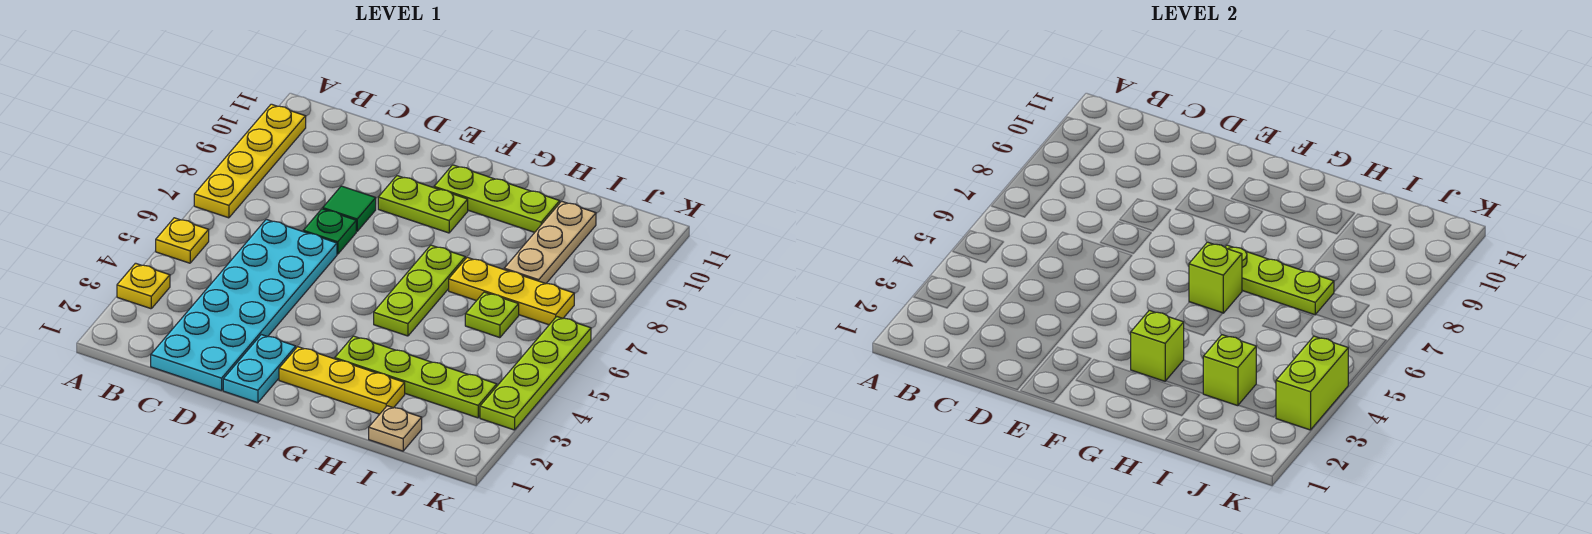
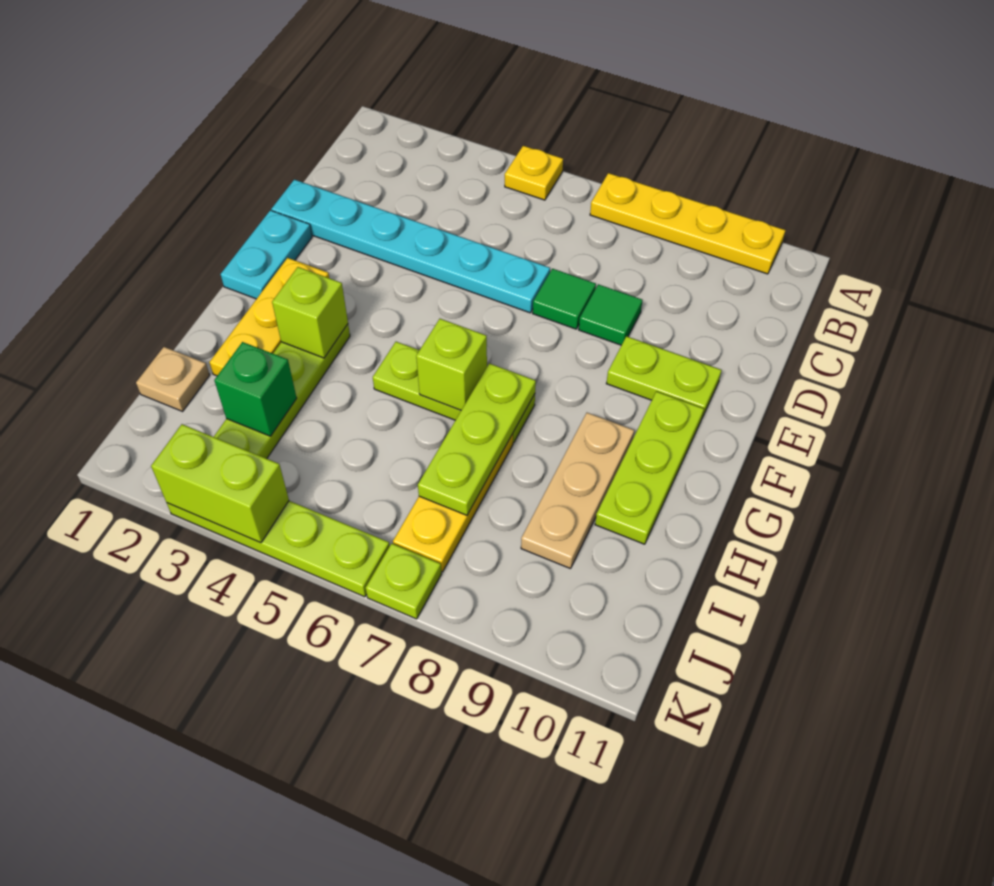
yellow 1x1 plate [117,263,170,309] -> none
cyan 2x6 plate [151,219,337,391] -> cyan 1x6 plate [272,180,550,313]
green 1x1 plate [303,209,356,254] -> green 1x1 tile [533,269,596,329]
cyan 1x2 plate [223,335,296,403] -> cyan 1x2 plate turned to [221,210,312,299]
lime 1x2 plate [378,176,468,233] -> lime 1x2 plate turned to [606,336,722,418]
lime 1x1 brick [1203,335,1256,406] -> green 1x1 brick [214,342,297,436]
lime 1x1 plate [465,292,519,338] -> lime 1x1 plate moved to [366,544,441,619]
tan 1x3 plate [504,201,596,283] -> tan 1x3 plate turned to [521,413,634,569]

